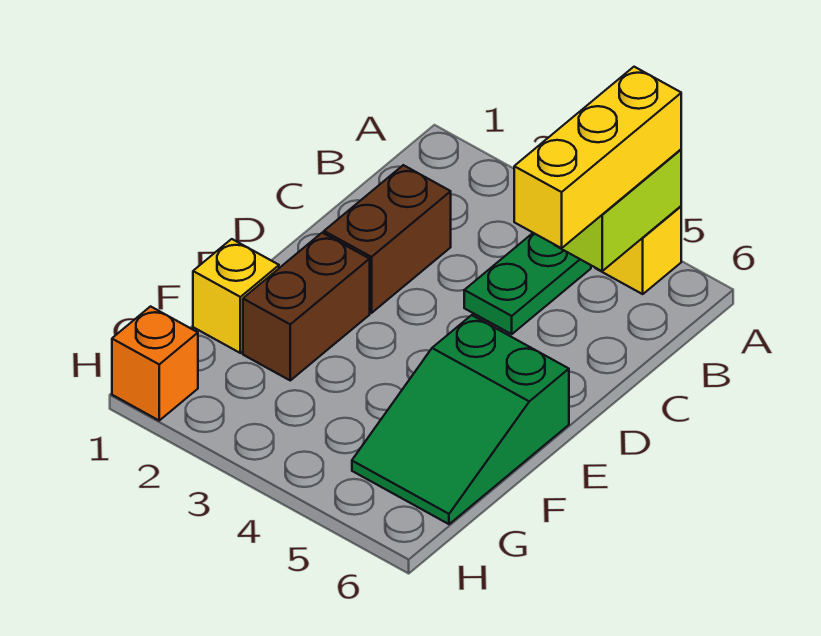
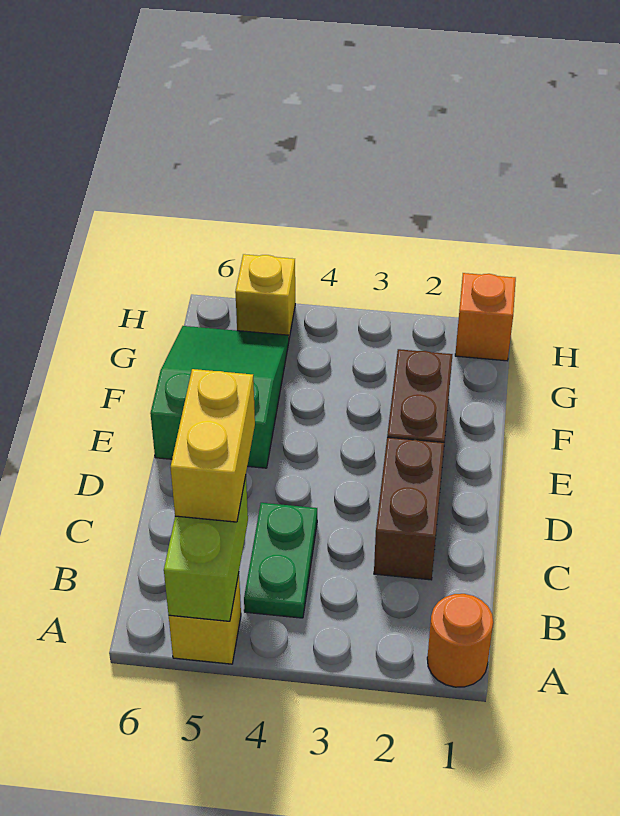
none -> orange 1x1 round brick [427,594,493,687]
yellow 1x3 brick [514,67,681,248] -> yellow 1x2 brick [170,369,255,522]
yellow 1x1 brick [193,239,279,353] -> yellow 1x1 brick moved to [235,254,295,338]

